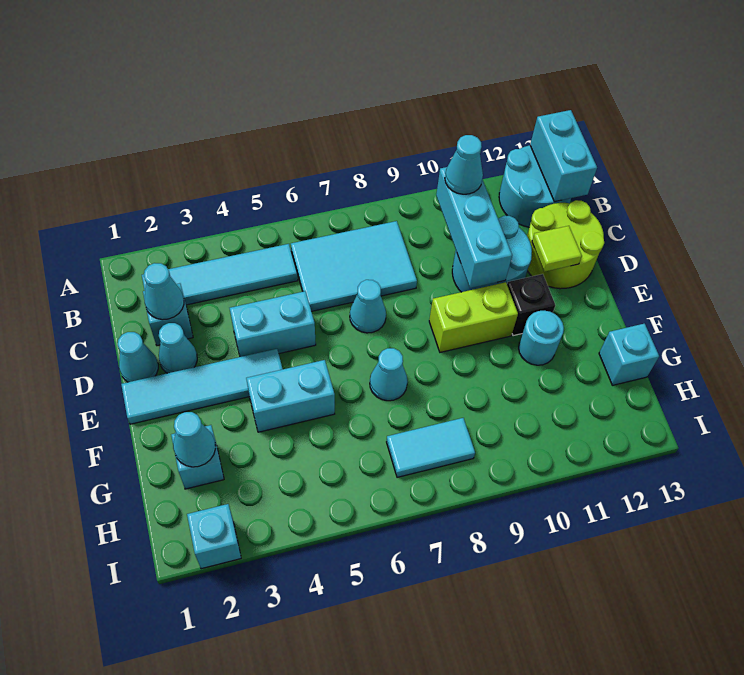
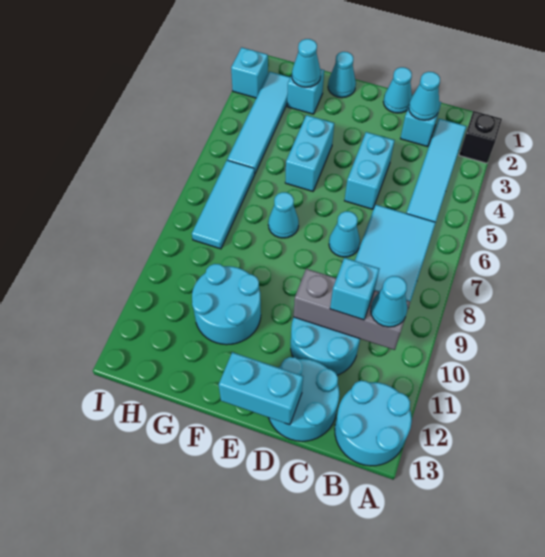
cyan 1x2 brick [530,110,597,202] -> cyan 1x2 brick moved to [219,352,303,425]
cyan 1x3 brick [436,167,512,288] -> grey 1x3 brick [294,269,410,350]
lime 2x2 round brick [527,200,604,289] -> cyan 2x2 round brick [269,357,339,441]
cyan 1x1 cone [159,323,197,373] -> cyan 1x1 cone moved to [328,52,356,98]
lime 1x1 tile [532,226,582,272] -> none
cyan 1x4 tile [121,349,282,424] -> cyan 1x4 tile moved to [227,72,290,173]
lime 1x2 brick [429,282,518,352] -> none
black 1x1 brick [507,274,555,336] -> black 1x1 brick moved to [459,111,502,163]
cyan 1x1 round brick [519,311,564,365] -> cyan 2x2 round brick [192,264,261,345]
cyan 1x1 brick [599,324,659,385] -> cyan 1x1 brick moved to [330,258,379,320]
cyan 1x2 tile [387,418,475,477] -> cyan 1x3 tile [192,160,255,249]

